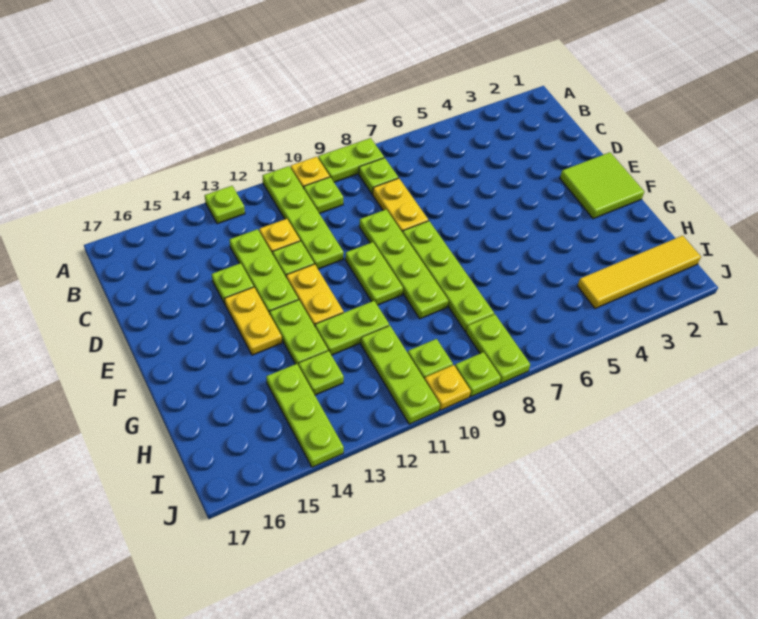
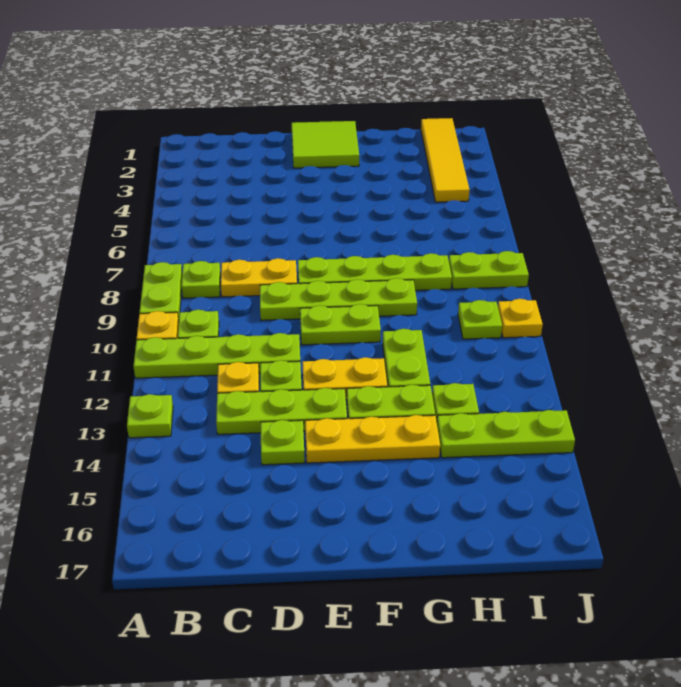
yellow 1x2 plate [225,287,282,355] -> yellow 1x3 plate [305,415,440,463]
lime 1x3 plate [361,326,440,424] -> none
lime 1x1 plate [455,352,501,397] -> none

